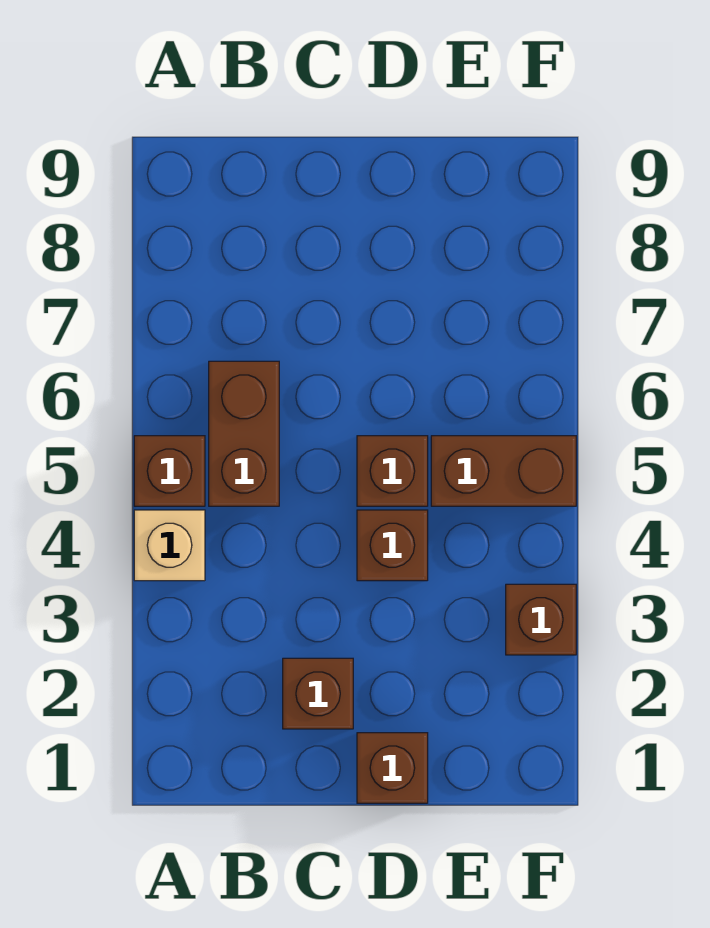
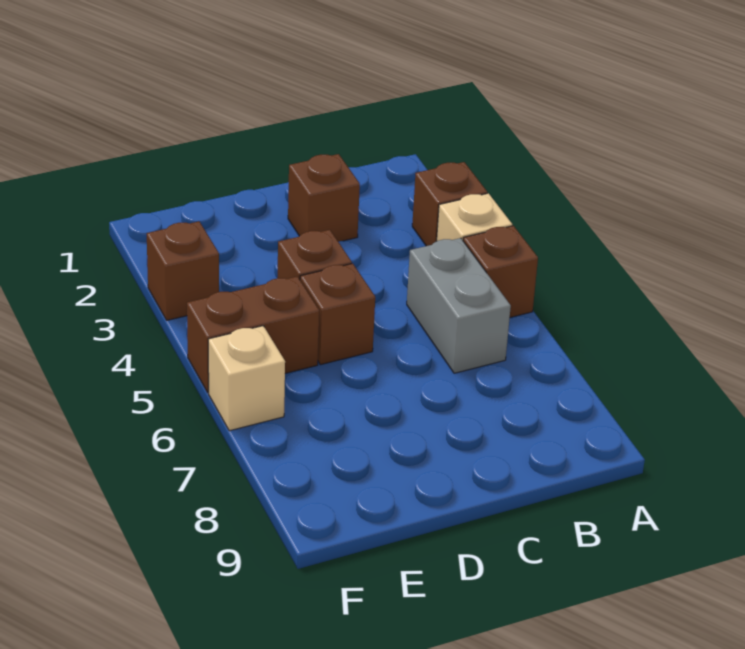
brown 1x2 brick [209,361,279,506] -> grey 1x2 brick [407,238,511,373]
brown 1x1 brick [357,733,428,803] -> brown 1x1 brick moved to [412,162,487,246]
none -> tan 1x1 brick [208,326,285,431]

